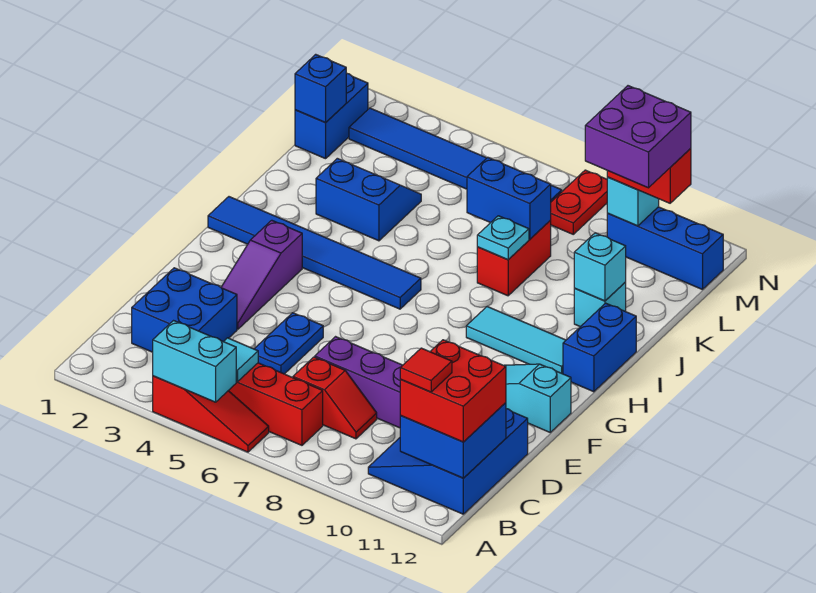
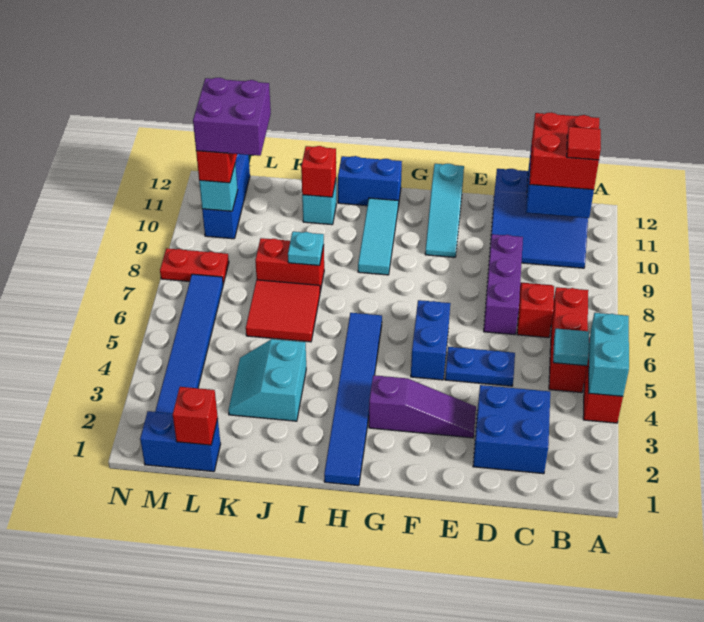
blue 2x2 slope [316,158,421,241] -> cyan 2x2 slope [228,339,306,421]
none -> red 2x2 tile [246,280,320,342]
cyan 1x1 brick [574,233,626,301] -> red 1x1 brick [301,146,336,197]
blue 1x2 brick [467,157,551,239] -> blue 1x2 brick moved to [411,300,450,380]
blue 1x1 brick [295,54,346,123] -> red 1x1 brick [173,387,218,445]

